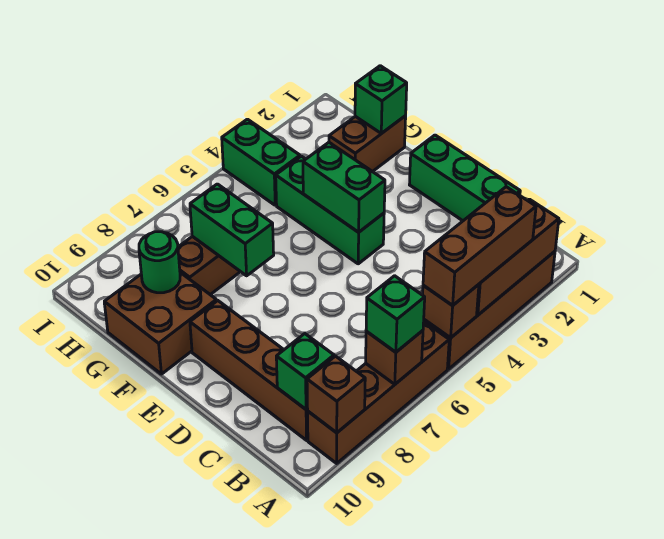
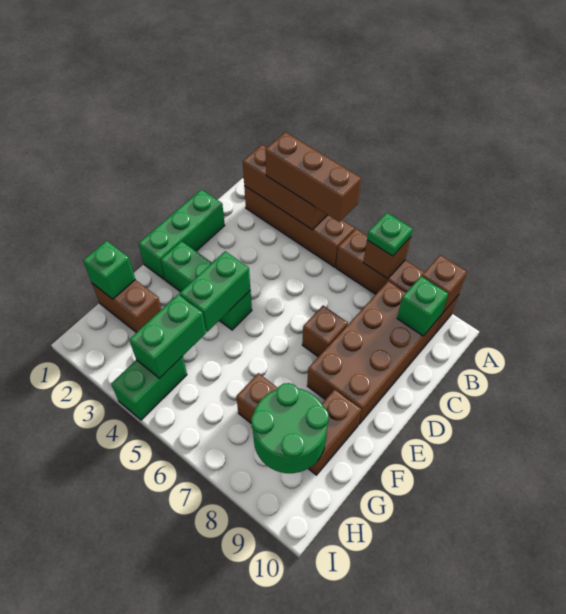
brown 1x1 brick [423,284,479,338] -> brown 1x1 brick moved to [302,306,348,357]
green 1x1 brick [366,276,425,352] -> green 1x1 plate [367,213,413,256]
brown 1x4 brick [190,301,308,440] -> brown 2x4 brick [307,281,441,424]
green 1x3 brick [276,156,384,264] -> green 1x3 brick turned to [161,241,252,330]
green 1x2 brick [190,184,274,276] -> green 1x2 brick moved to [129,294,206,379]
brown 2x2 brick [104,273,217,374] -> brown 1x2 brick [308,389,361,475]
green 1x1 round brick [139,232,180,293] -> green 2x2 round brick [251,383,329,473]

